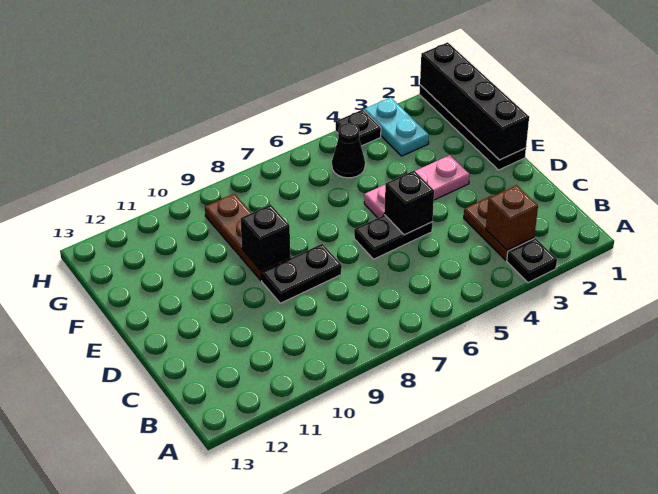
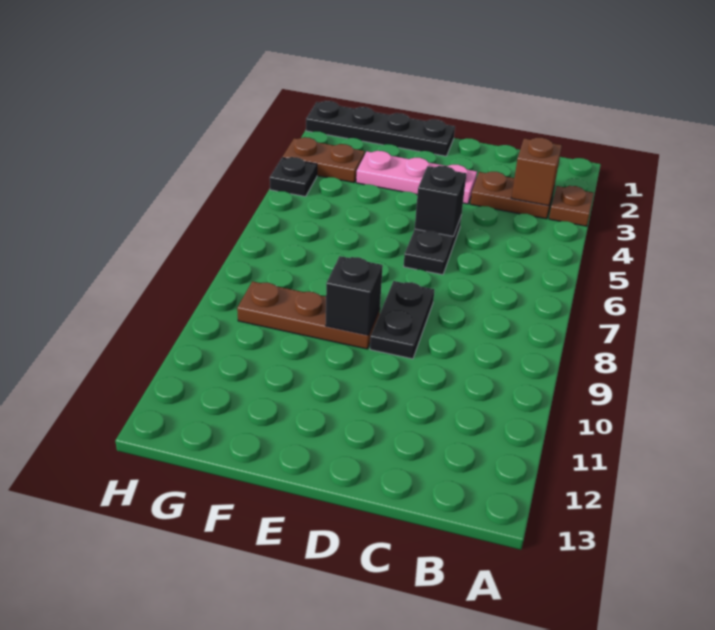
black 1x1 plate [507,238,557,283] -> brown 1x1 plate [549,186,594,226]
black 1x4 brick [420,42,529,160] -> none
pink 1x3 plate [364,155,470,218] -> pink 1x3 plate turned to [356,151,477,204]
cyan 1x2 plate [364,97,429,156] -> brown 1x2 plate [283,137,365,183]
black 1x1 cone [332,123,365,178] -> none

